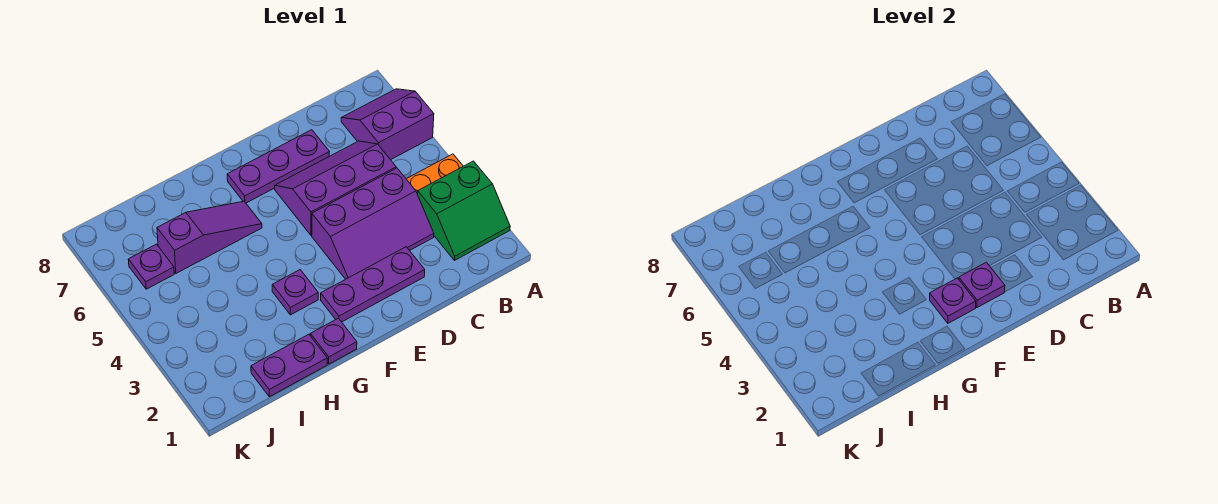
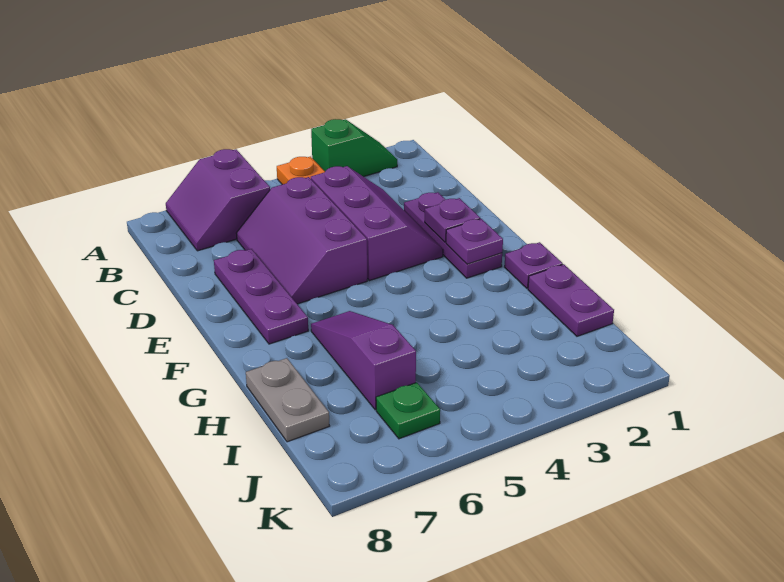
green 2x2 slope [418,161,510,261] -> green 1x2 slope [311,119,397,177]
purple 1x1 plate [272,270,318,315] -> none
none -> grey 1x2 plate [246,358,329,442]
purple 1x1 plate [128,244,174,289] -> green 1x1 plate [376,382,440,439]

